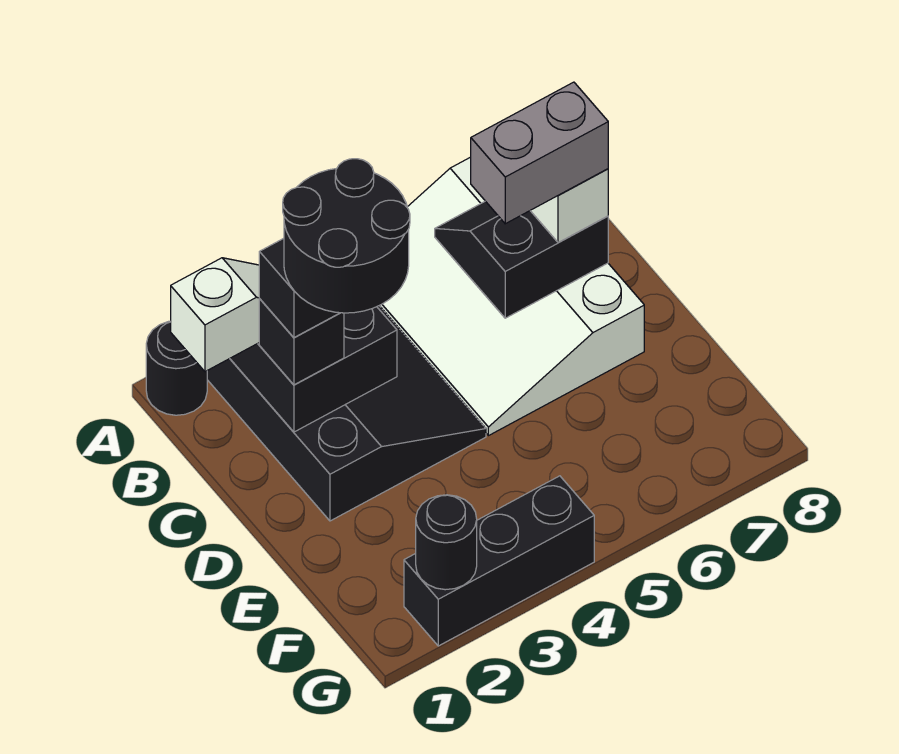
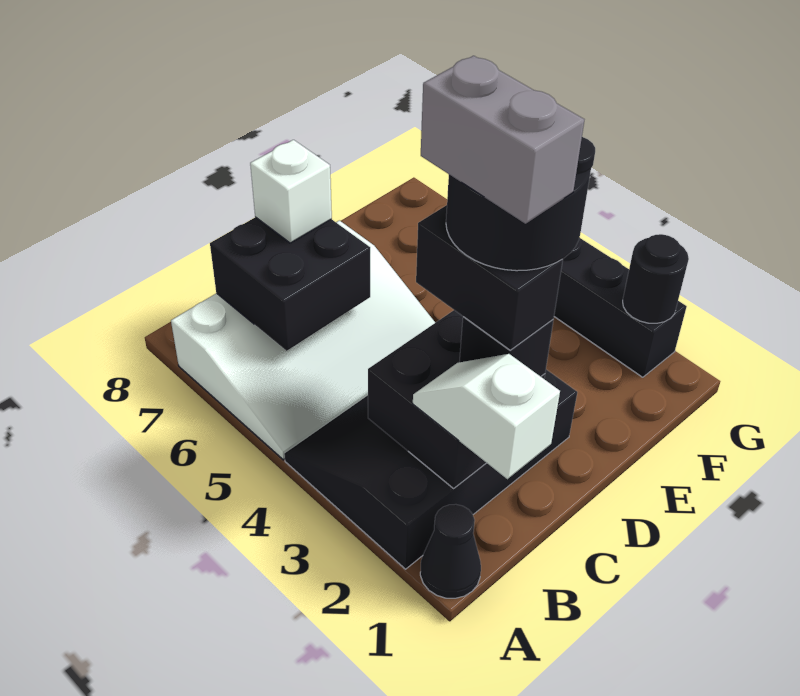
black 1x1 round brick [146,321,207,415] -> black 1x1 cone [420,504,481,598]
black 2x2 slope [435,201,608,318] -> black 2x2 brick [210,217,370,351]
grey 1x2 brick [471,82,608,224] -> grey 1x2 brick moved to [421,56,584,224]

